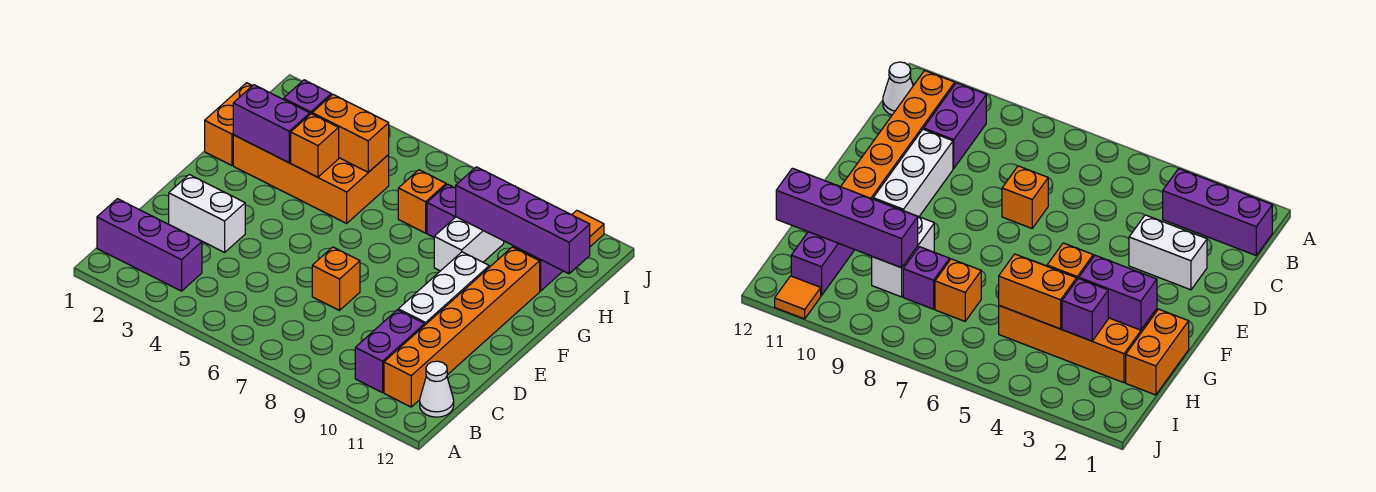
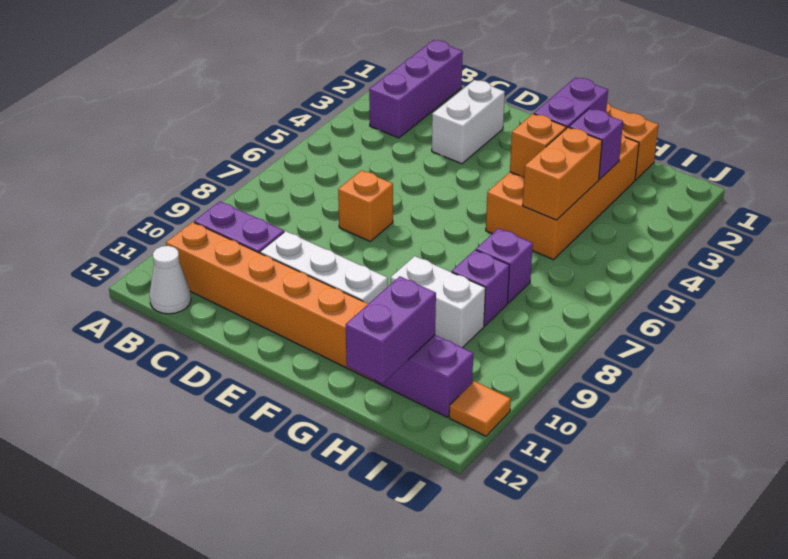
orange 1x1 brick [398,170,446,233] -> purple 1x1 brick [476,228,533,303]
purple 1x4 brick [456,167,590,274] -> purple 1x2 brick [346,276,436,384]

